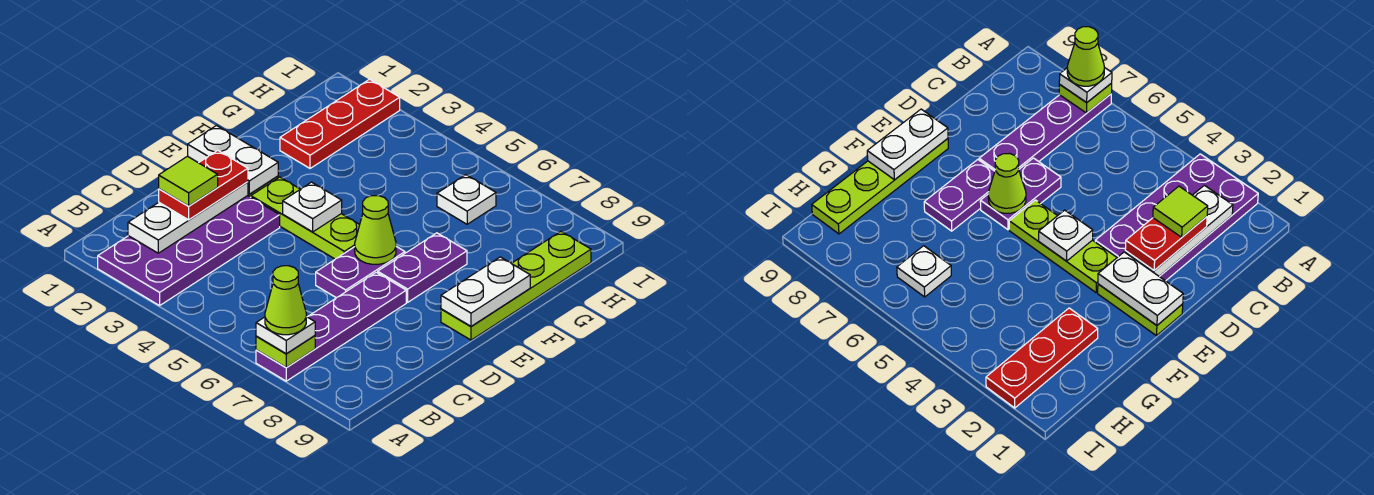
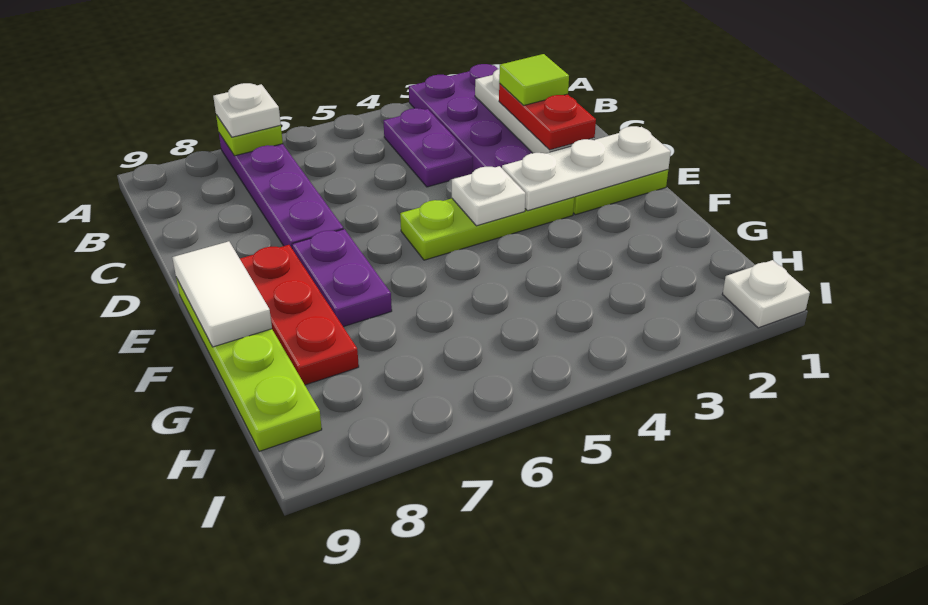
lime 1x1 cone [265,266,306,335] -> none
purple 1x2 plate [316,247,405,298] -> purple 1x2 plate moved to [384,108,473,187]
white 1x2 plate [188,126,278,194] -> white 1x3 plate [502,126,671,211]
lime 1x1 cone [355,196,396,264] -> none
white 1x2 plate [441,257,530,326] -> white 1x2 tile [172,241,272,347]
red 1x3 plate [280,79,400,168] -> red 1x3 plate moved to [240,245,359,385]
white 1x1 plate [437,175,496,224] -> white 1x1 plate moved to [722,260,810,328]

